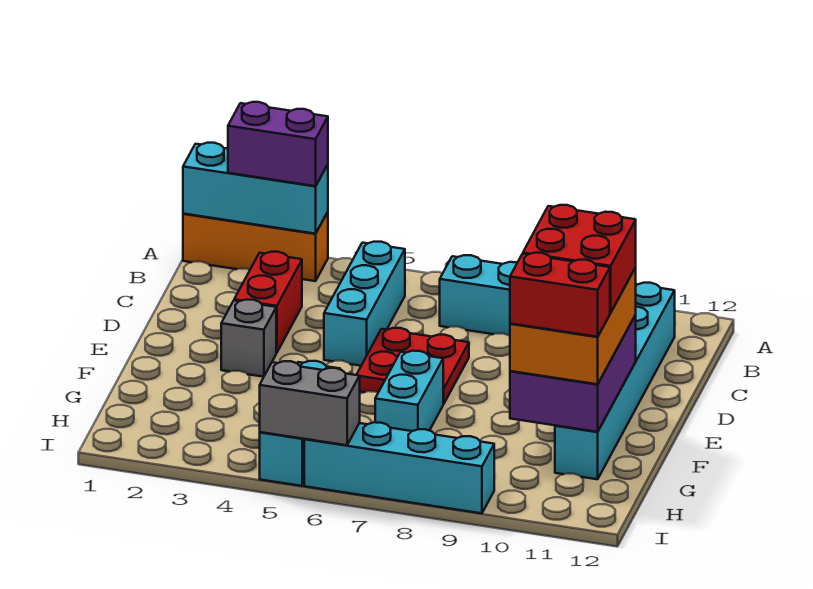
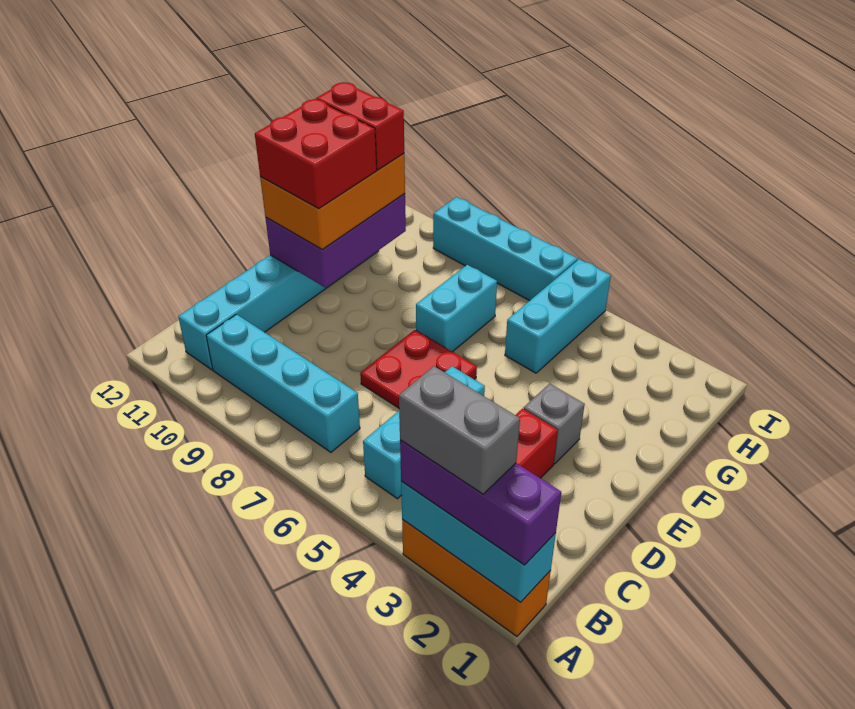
purple 1x2 brick [228,102,328,186] -> purple 1x3 brick [400,440,561,565]
grey 1x2 brick [260,361,360,445] -> grey 1x2 brick moved to [399,366,520,494]

